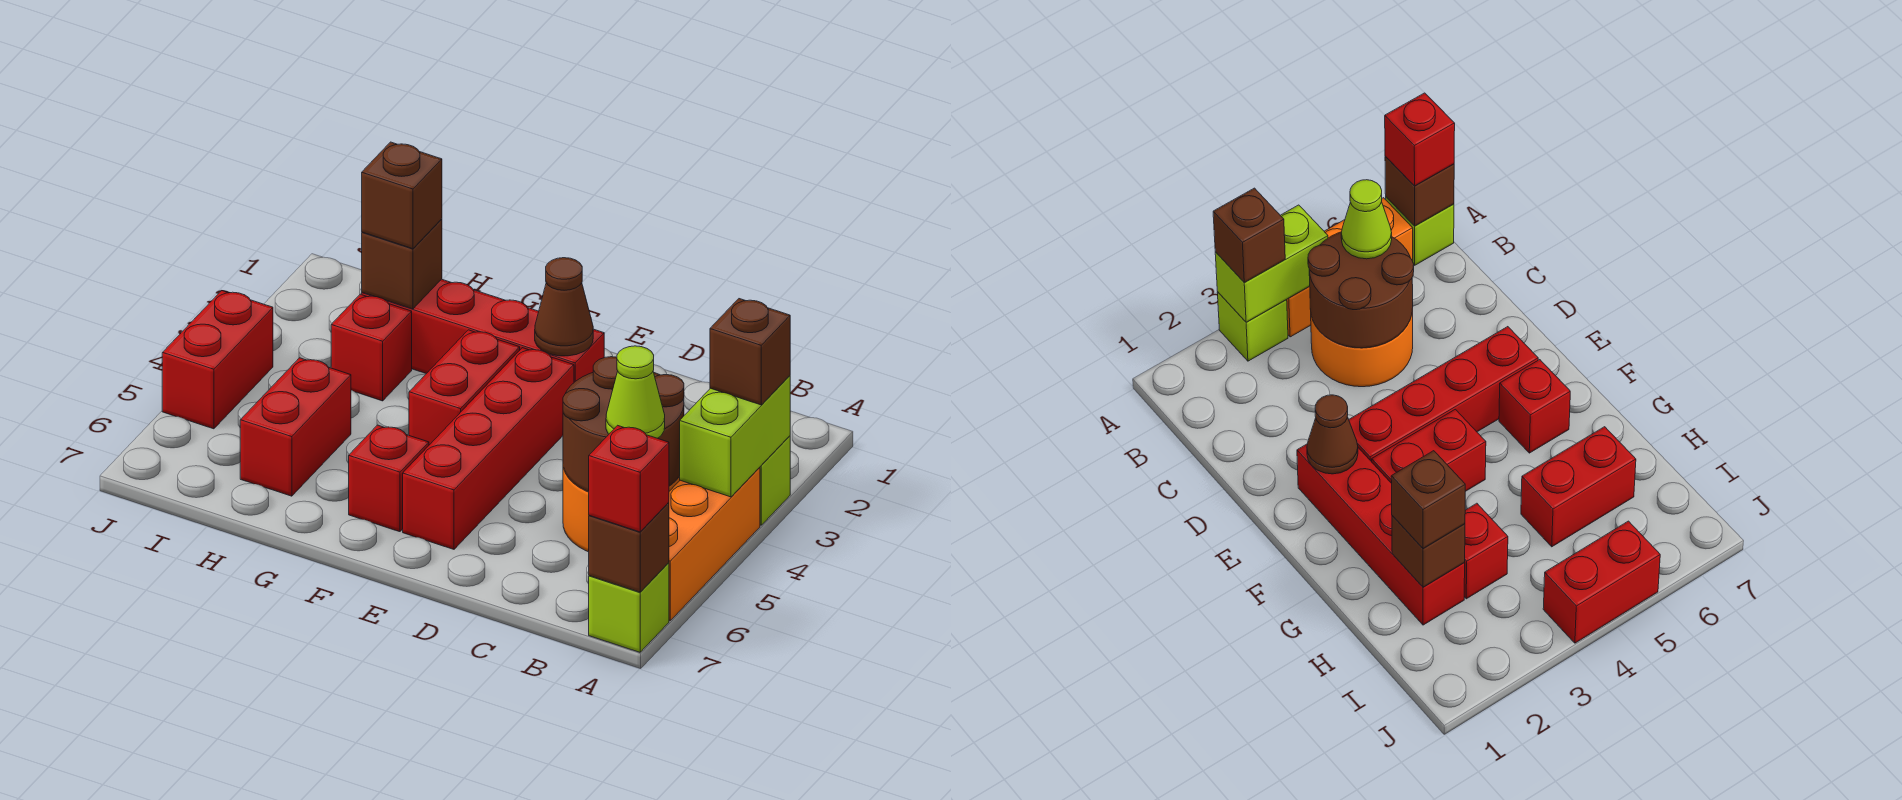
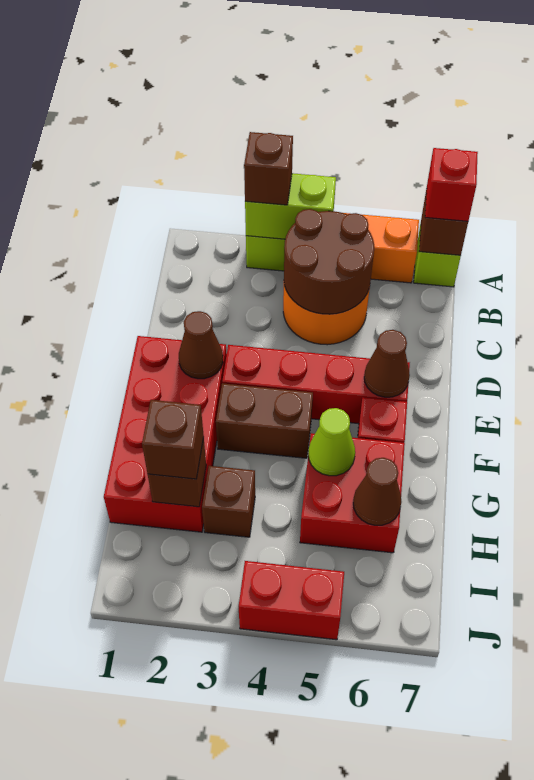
lime 1x1 cone [606,346,665,438] -> lime 1x1 cone moved to [309,408,355,476]
red 1x4 brick [362,279,604,382] -> red 2x4 brick [104,336,227,532]
none -> brown 1x1 cone [364,330,410,397]
red 1x2 brick [409,330,520,445] -> brown 1x2 brick [216,383,313,458]
red 1x1 brick [331,294,412,401] -> brown 1x1 brick [202,466,255,537]
red 1x2 brick [240,358,351,496] -> red 2x2 brick [300,433,405,553]
none -> brown 1x1 cone [353,458,401,525]

